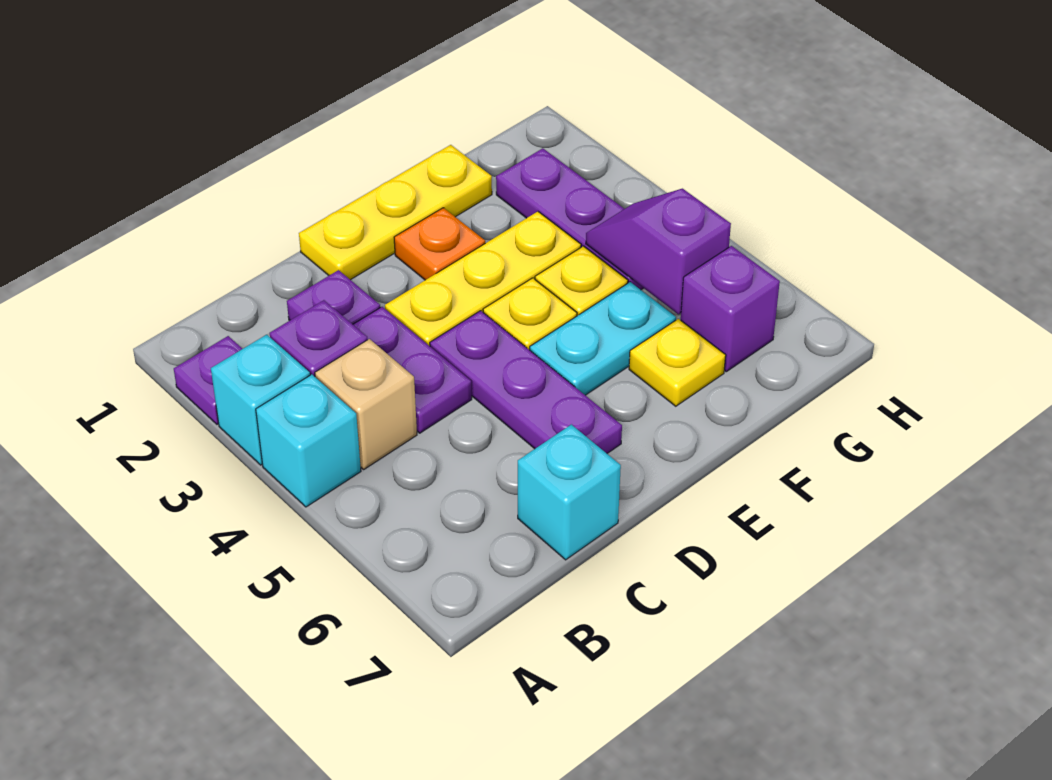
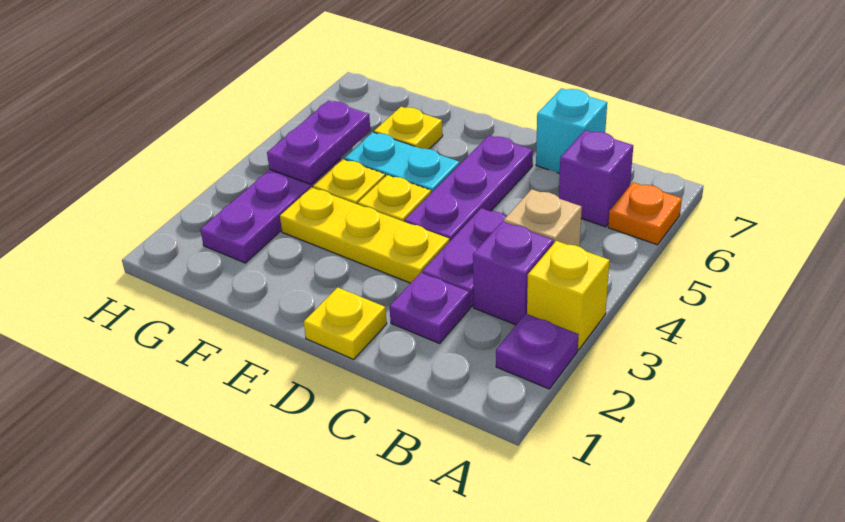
cyan 1x1 brick [211,335,310,465] -> yellow 1x1 brick [527,241,610,350]
cyan 1x1 brick [256,374,361,507] -> none
yellow 1x3 plate [299,145,492,280] -> yellow 1x1 plate [304,287,387,359]
orange 1x1 plate [394,208,485,280] -> orange 1x1 plate moved to [608,182,682,245]
purple 1x2 slope [586,189,731,314] -> purple 1x2 plate [267,101,370,184]
purple 1x1 brick [681,246,780,372] -> purple 1x1 brick moved to [559,130,633,227]

